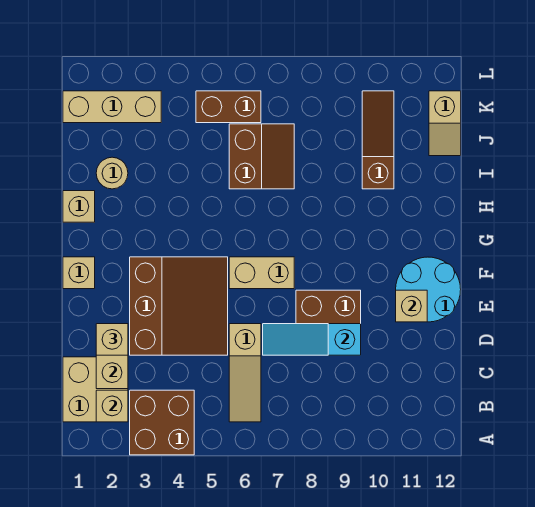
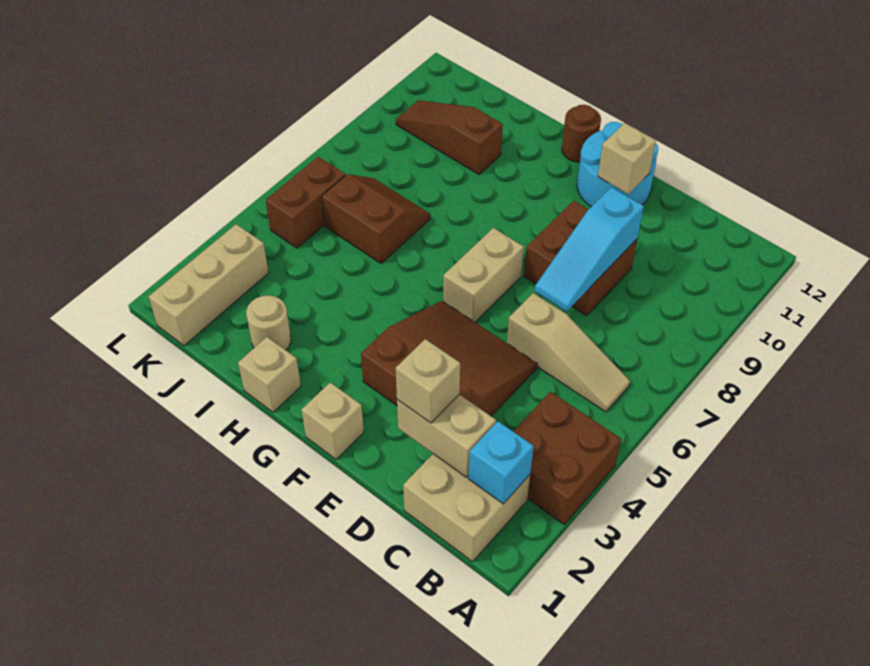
tan 1x1 brick [96,390,128,422] -> cyan 1x1 brick [469,421,534,504]
none -> brown 1x1 round brick [562,105,601,162]
tan 1x2 slope [429,91,461,156] -> none

